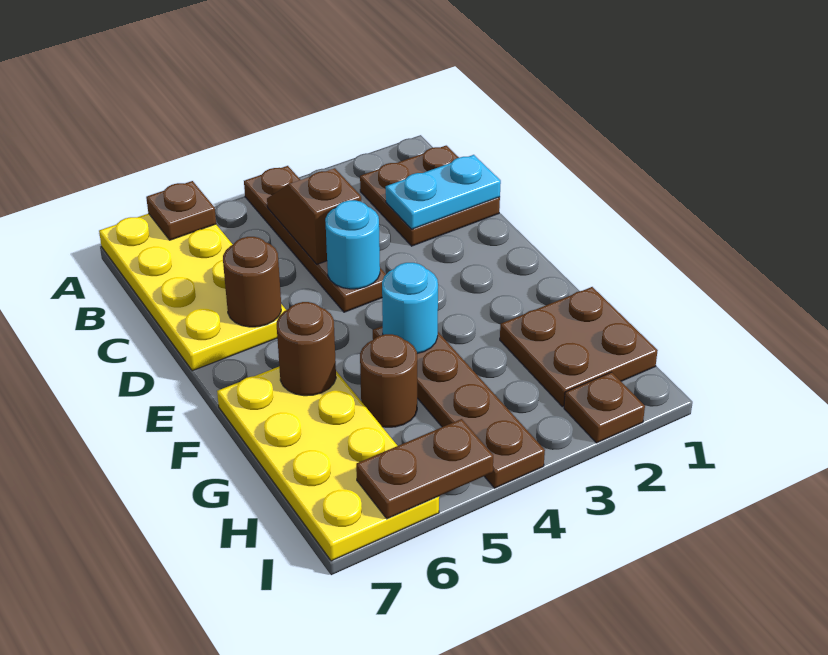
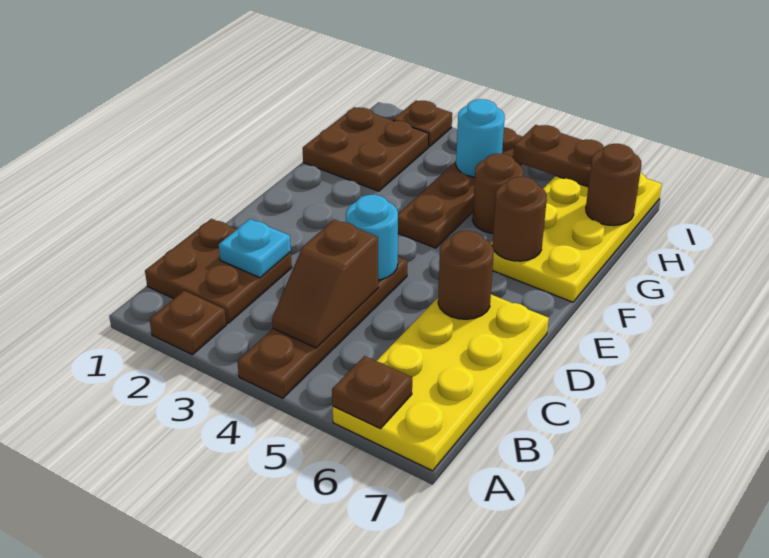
none -> brown 1x1 plate [149,291,226,355]
cyan 1x2 plate [386,155,501,229] -> cyan 1x1 plate [219,219,291,278]
cyan 1x1 round brick [382,263,438,354] -> cyan 1x1 round brick moved to [456,99,505,177]
none -> brown 1x1 round brick [586,144,641,226]

